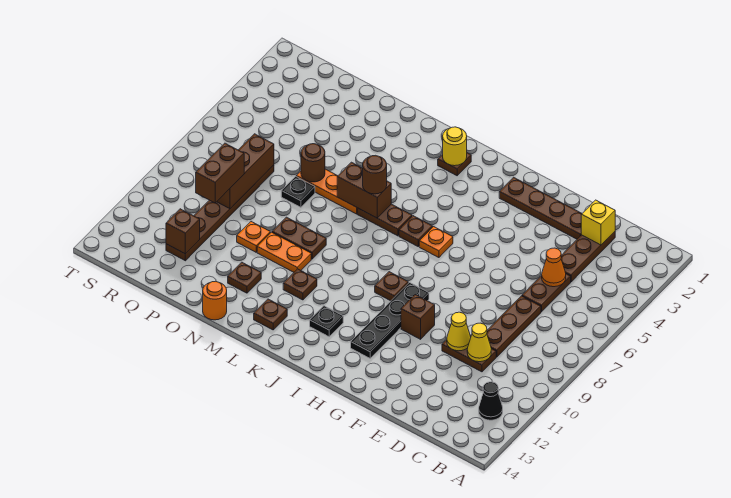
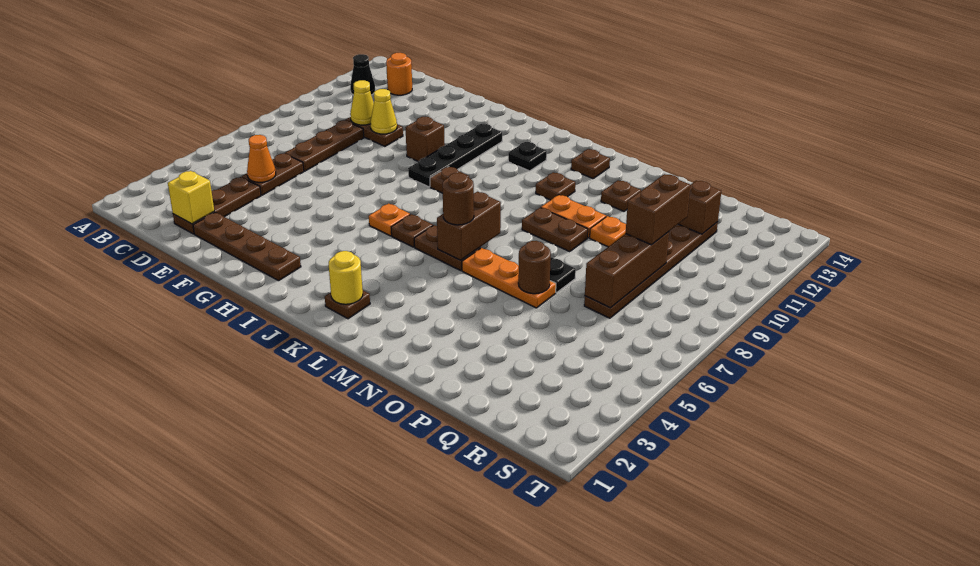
brown 1x2 brick [337,162,391,218] -> brown 1x2 brick turned to [437,192,501,260]
orange 1x1 round brick [203,281,227,320] -> orange 1x1 round brick moved to [386,53,412,95]

